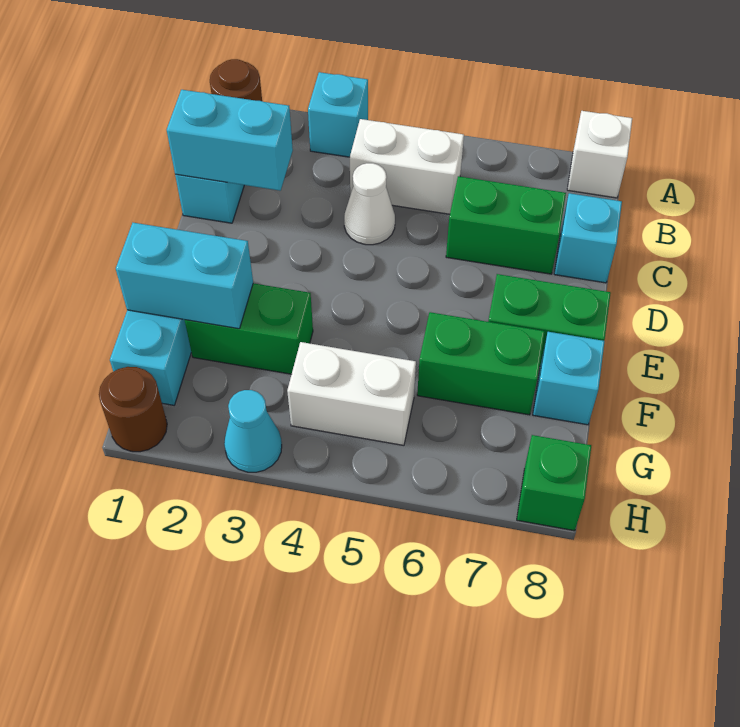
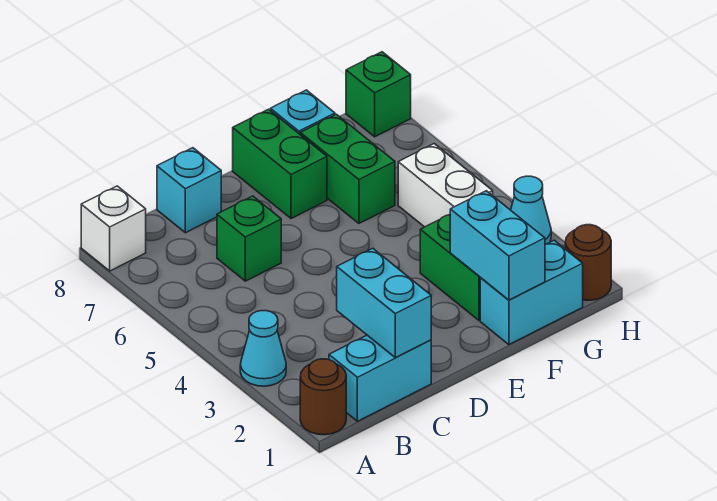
cyan 1x1 brick [308,72,368,157] -> cyan 1x1 cone [240,311,286,386]
white 1x2 brick [350,119,464,214] -> none
white 1x1 cone [344,163,395,245] -> none
green 1x2 brick [446,176,566,274] -> green 1x1 brick [217,196,281,281]

